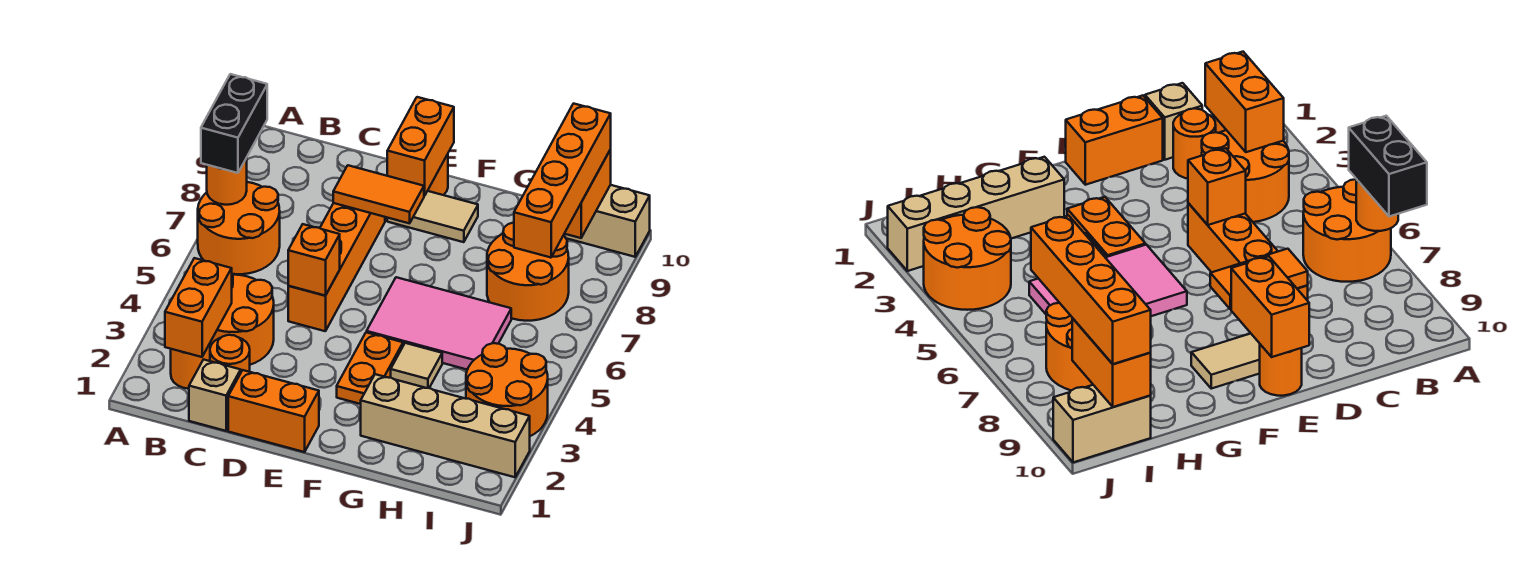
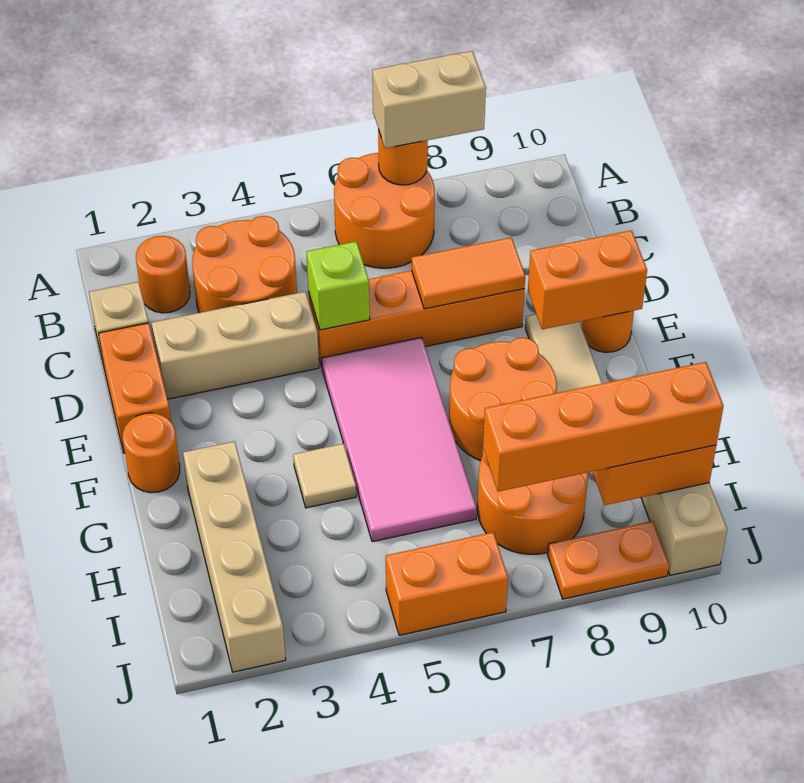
black 1x2 brick [201,74,267,173] -> tan 1x2 brick [372,51,486,148]
orange 1x2 brick [165,258,232,357] -> orange 1x2 brick moved to [386,532,508,635]
orange 1x1 round brick [210,335,250,372] -> orange 1x1 round brick moved to [123,413,180,493]
none -> tan 1x3 brick [152,292,319,399]
orange 1x1 brick [288,224,340,296] -> lime 1x1 brick [306,241,370,330]
orange 1x2 tile [333,165,424,223] -> orange 1x2 tile turned to [411,237,525,309]
orange 1x2 plate [337,332,403,404] -> orange 1x2 plate moved to [548,521,669,599]
pink 2x3 tile [367,277,511,370] -> pink 2x4 tile [322,337,477,542]
orange 2x2 round brick [466,343,548,436] -> orange 2x2 round brick moved to [449,338,557,461]

